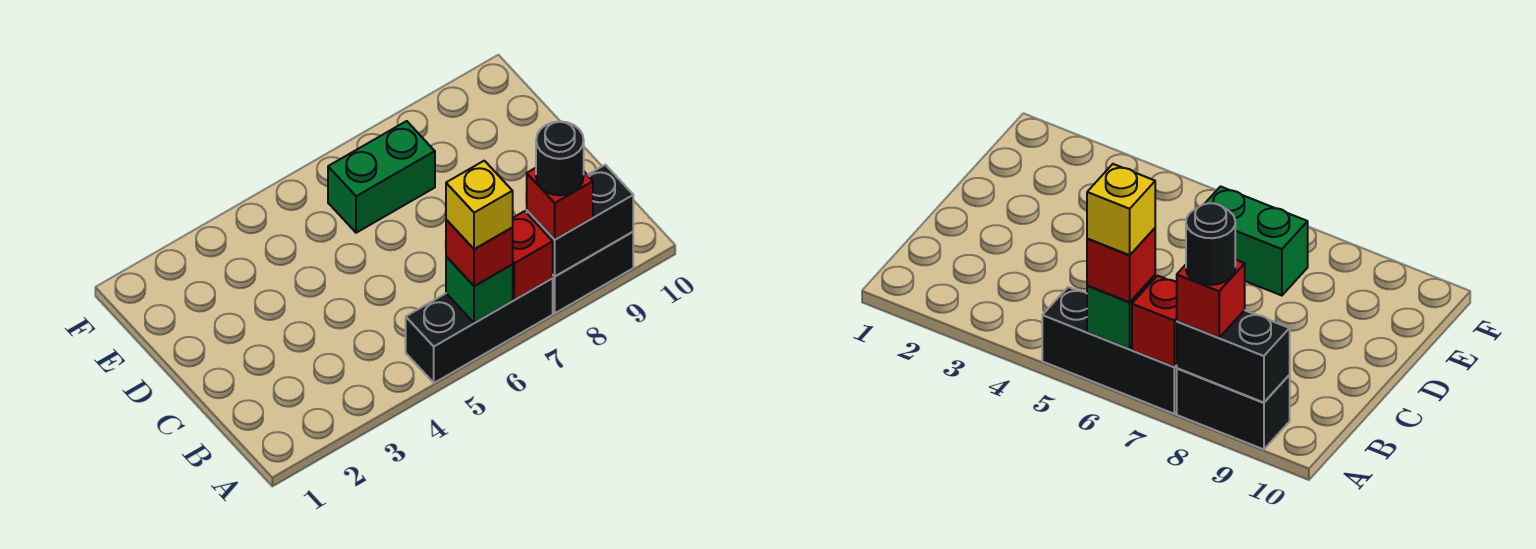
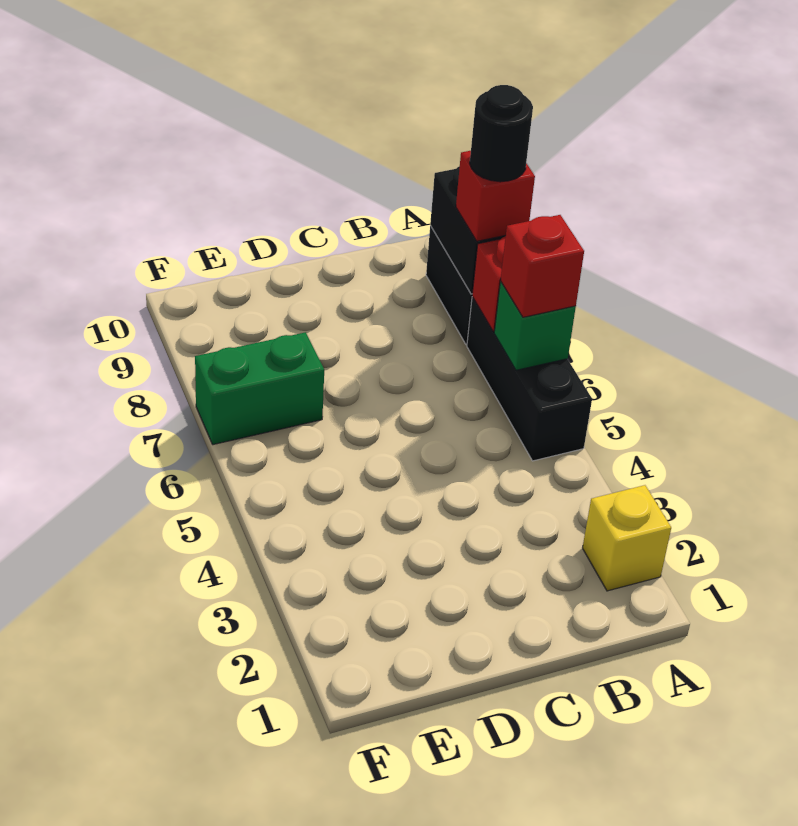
yellow 1x1 brick [446,161,513,249] -> yellow 1x1 brick moved to [583,485,671,591]
green 1x2 brick [328,121,435,233] -> green 1x2 brick turned to [195,332,324,445]

